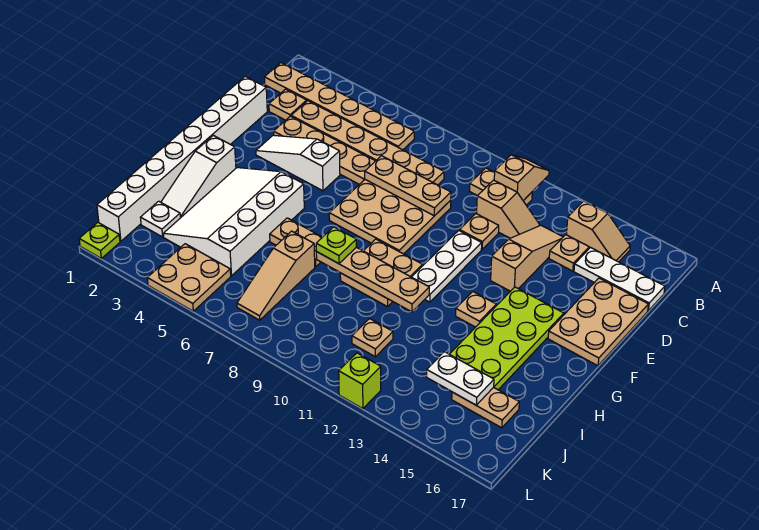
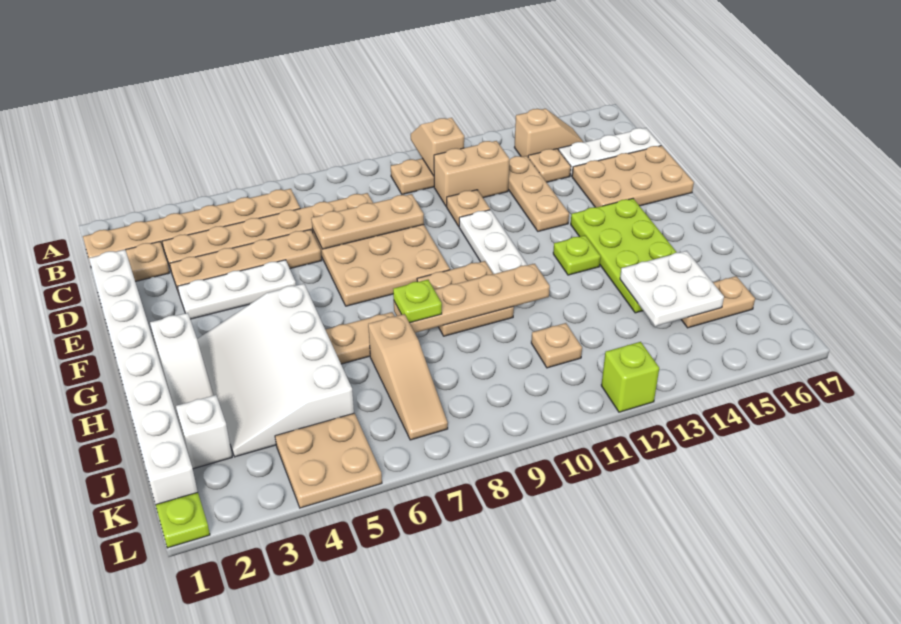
tan 1x2 slope [477,180,540,238] -> tan 1x2 brick [434,141,509,207]
tan 1x3 slope [491,225,563,291] -> tan 1x3 plate [508,156,569,231]
tan 2x3 plate [548,278,648,366] -> tan 2x3 plate turned to [572,146,694,208]
white 1x3 slope [256,135,340,191] -> white 1x3 plate [178,260,296,319]
tan 1x1 plate [456,292,496,327] -> lime 1x1 plate [553,235,601,275]
white 1x1 plate [141,201,180,237] -> white 1x1 brick [176,395,232,469]
white 1x2 plate [427,352,494,405] -> white 2x2 plate [620,251,724,326]

